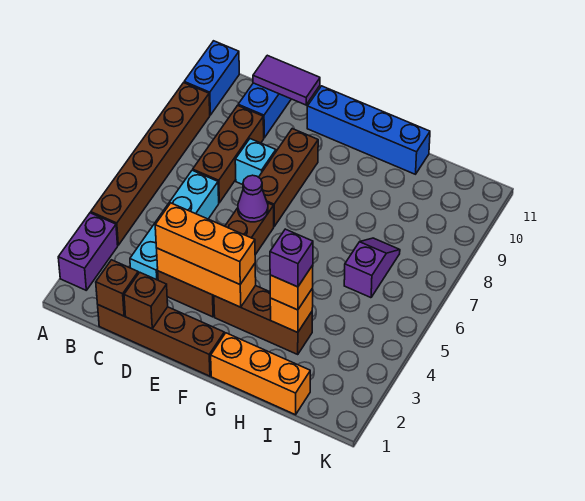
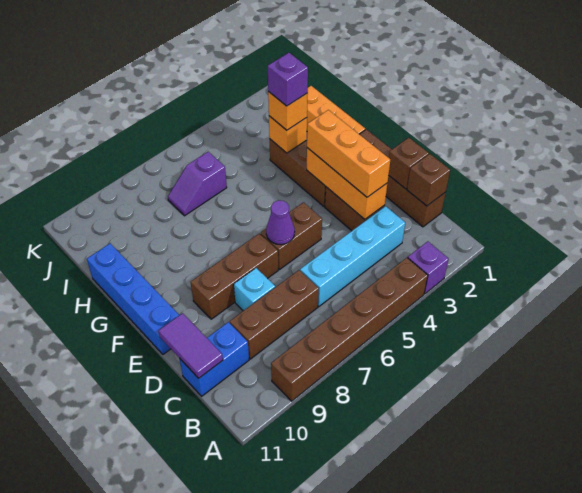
purple 1x2 brick [58,213,118,290] -> purple 1x1 brick [408,241,449,294]
blue 1x2 brick [184,41,239,115] -> none

